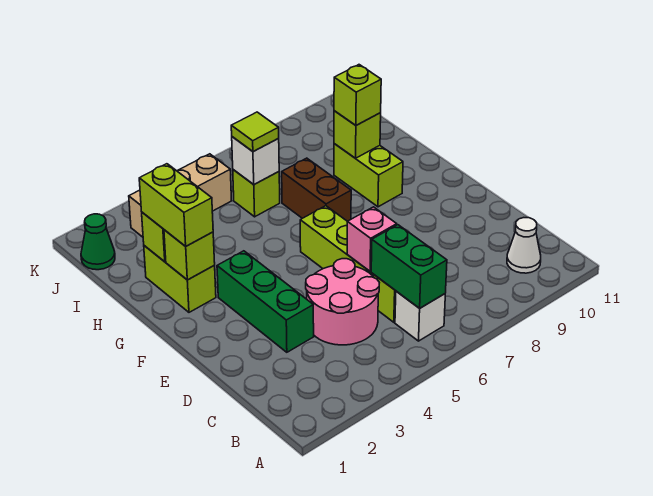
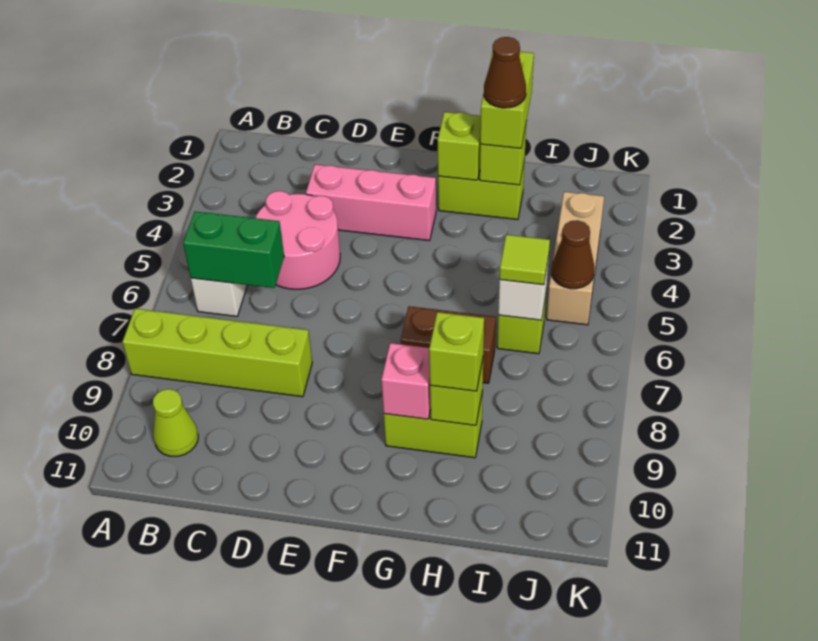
white 1x1 cone [507,218,541,273] -> lime 1x1 cone [153,389,198,456]
lime 1x4 brick [300,206,396,322] -> lime 1x4 brick moved to [123,309,312,397]
green 1x3 brick [217,251,314,352] -> pink 1x3 brick [306,165,436,241]
pink 1x1 brick [347,207,397,271] -> pink 1x1 brick moved to [381,343,431,419]
lime 1x2 brick [139,164,213,246] -> lime 1x2 brick turned to [480,52,534,148]
none -> brown 1x1 cone [484,37,526,108]
green 1x1 cone [81,214,115,270] -> none
none -> brown 1x1 cone [551,220,594,289]

